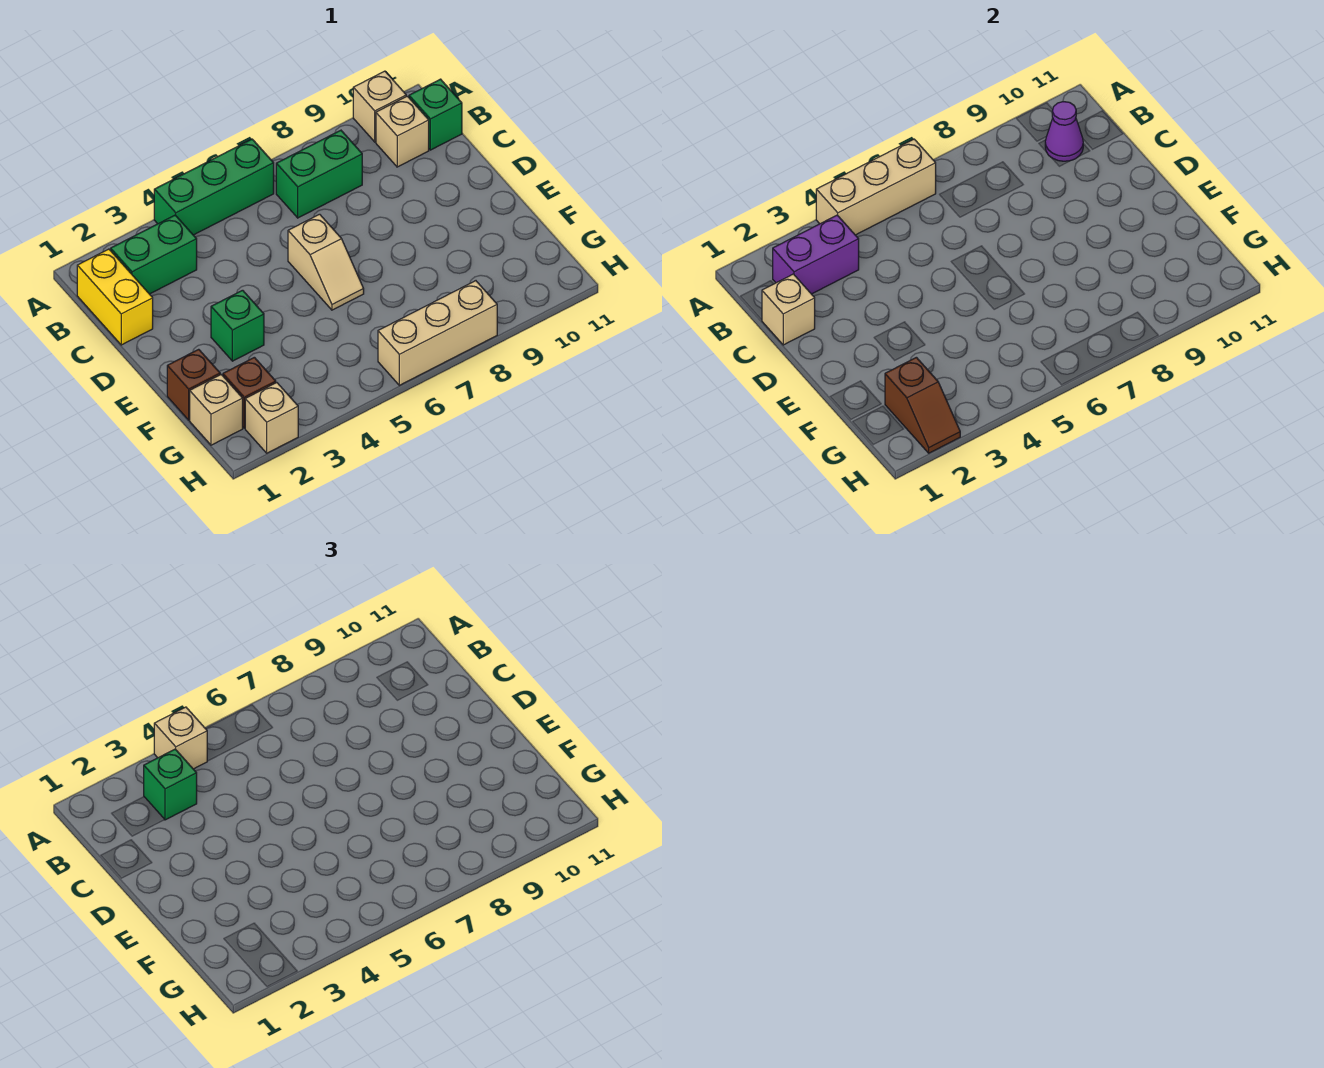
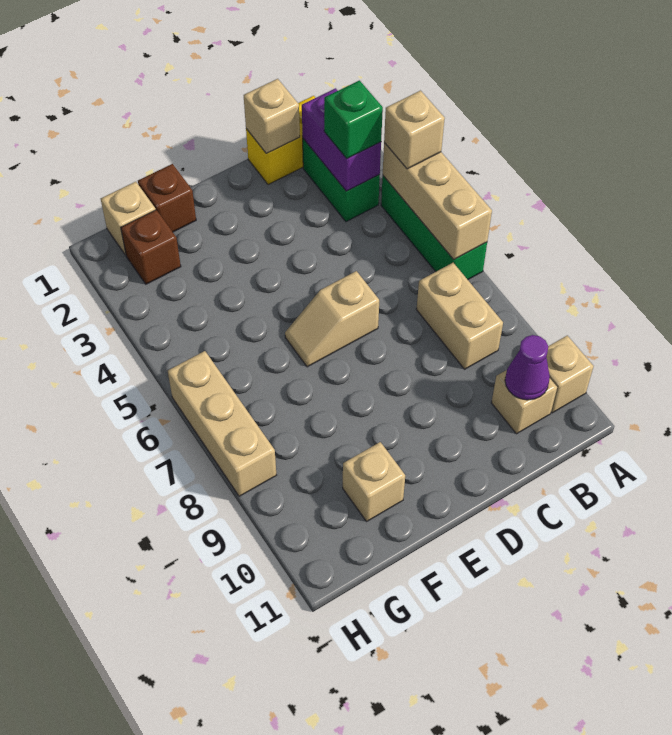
green 1x2 brick [276,130,362,218] -> tan 1x2 brick [416,263,503,369]
green 1x1 brick [409,79,462,150] -> none
green 1x1 brick [211,290,264,361] -> none
brown 1x2 slope [885,357,960,453] -> none
tan 1x1 brick [245,383,298,453] -> tan 1x1 brick moved to [343,442,405,521]

